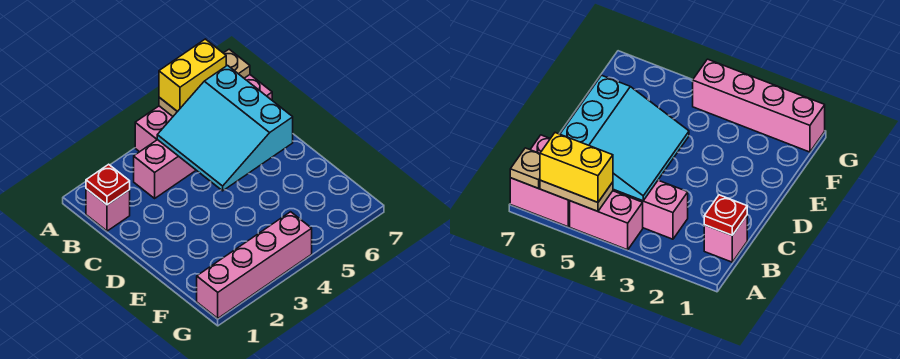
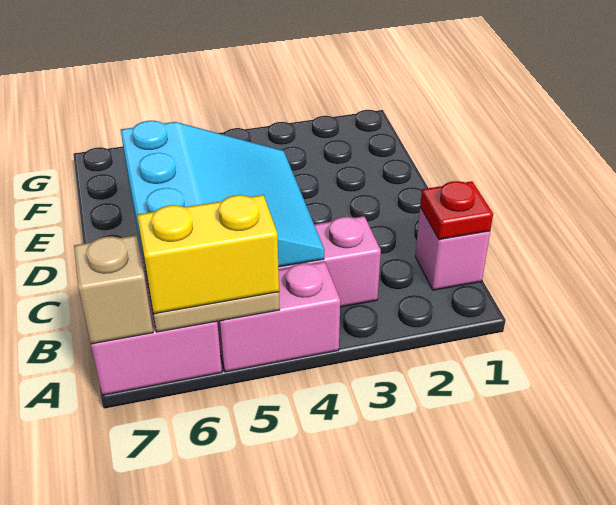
tan 1x1 plate [224,49,250,78] -> tan 1x1 brick [74,235,153,344]
pink 1x4 brick [197,212,312,318] -> none

